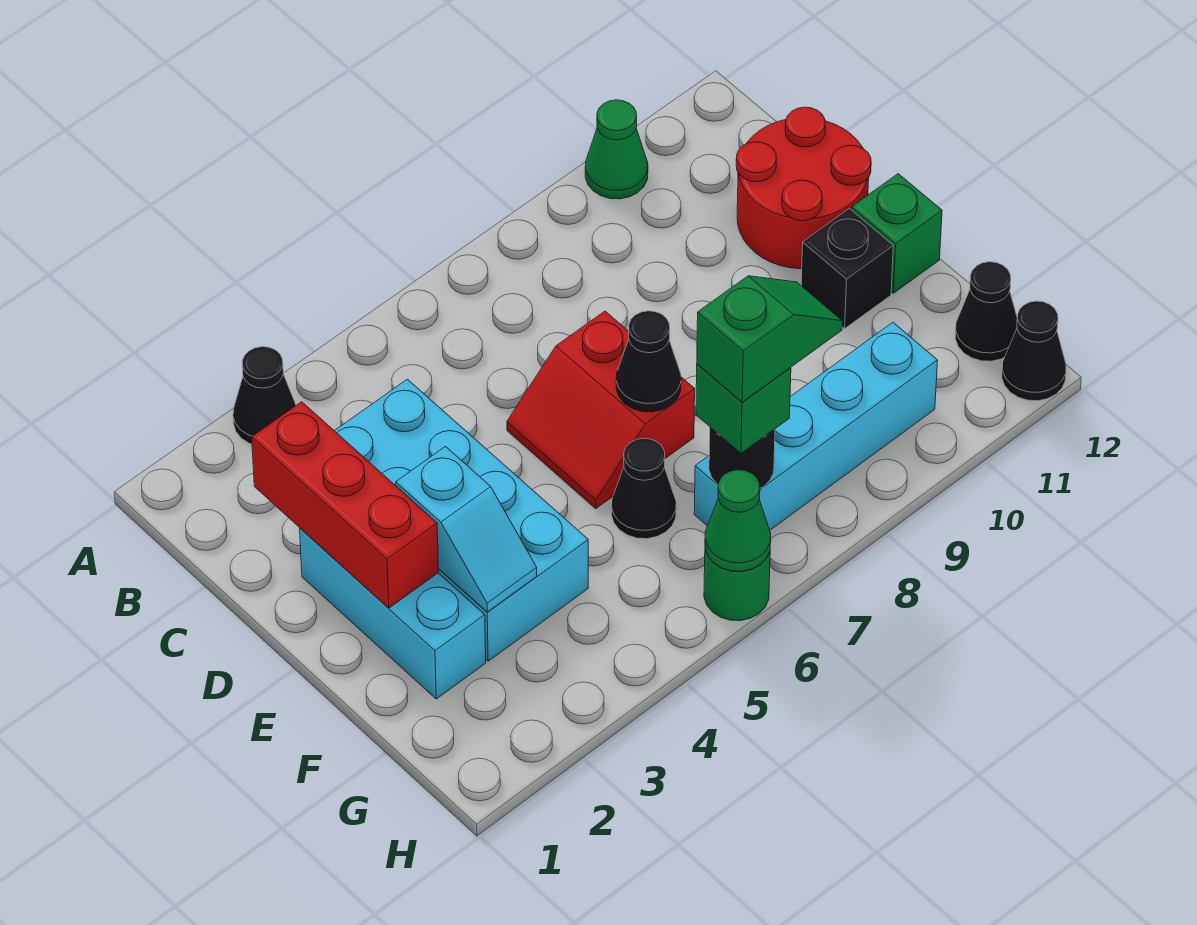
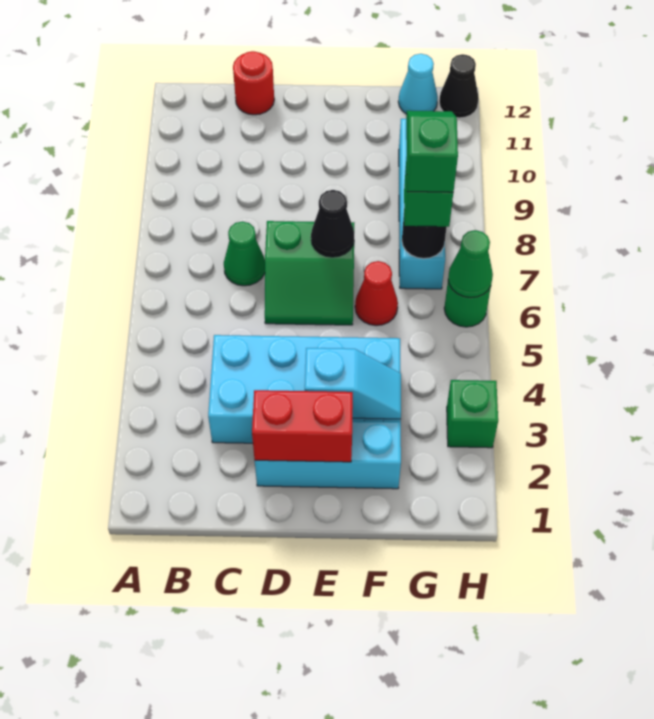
black 1x1 cone [233,347,296,444] -> none
green 1x1 cone [585,100,648,199] -> green 1x1 cone moved to [224,222,265,286]
red 1x3 brick [252,402,439,608] -> red 1x2 brick [252,390,353,462]
red 2x2 round brick [736,107,871,269] -> red 1x1 round brick [233,51,274,115]
red 2x2 slope [507,311,695,509] -> green 2x2 slope [265,221,354,325]
black 1x1 brick [801,209,893,328] -> none
green 1x1 brick [852,174,942,293] -> green 1x1 brick moved to [447,380,498,448]
black 1x1 cone [612,438,676,539] -> red 1x1 cone [355,261,398,326]
black 1x1 cone [955,262,1017,361] -> cyan 1x1 cone [398,54,438,114]

